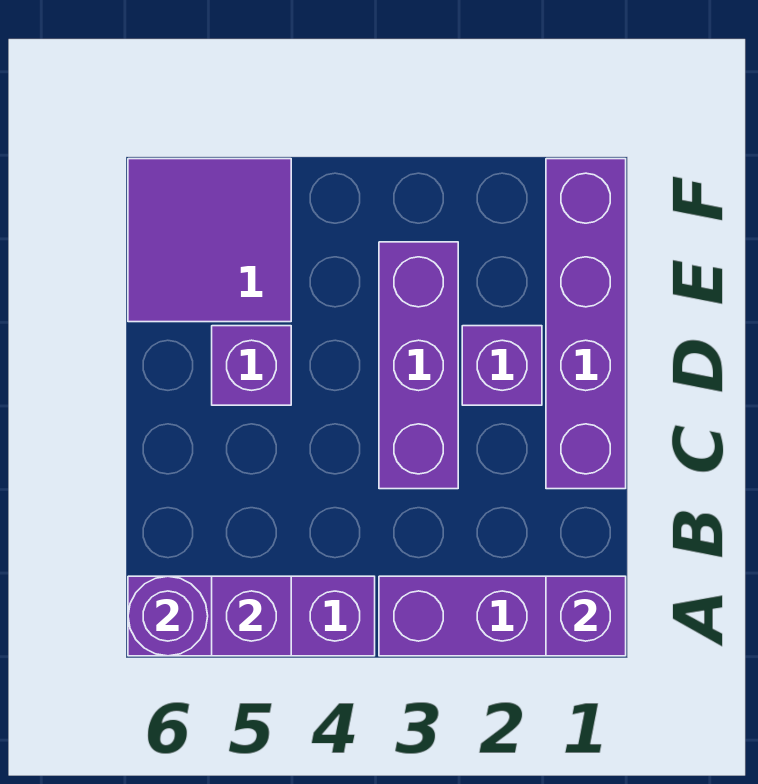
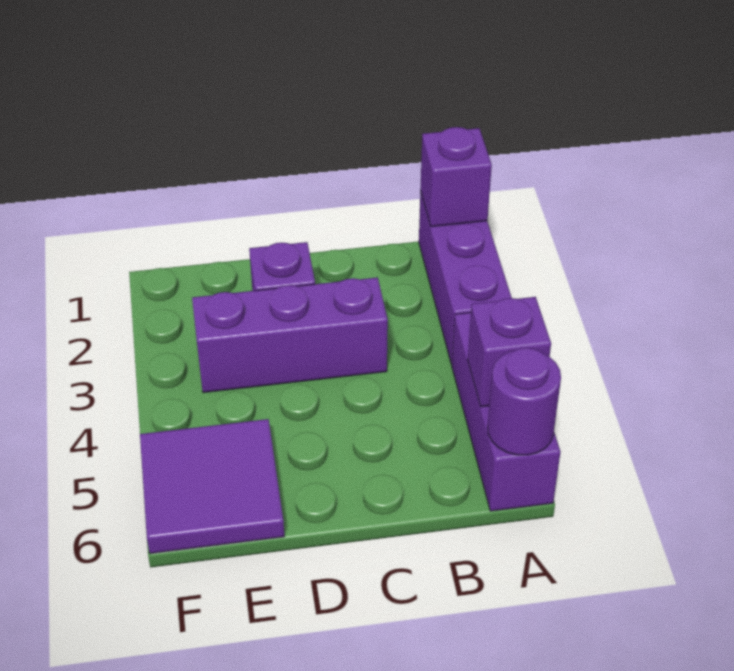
purple 1x4 brick [546,159,626,489] -> none
purple 1x1 brick [212,326,291,405] -> none

